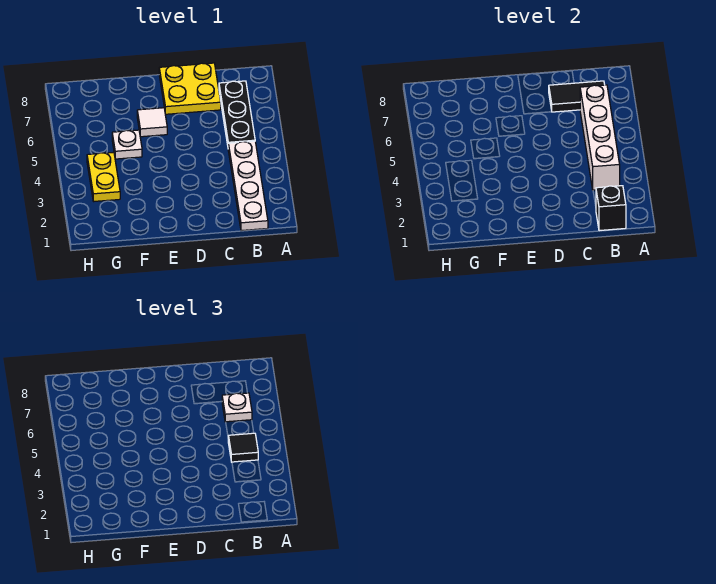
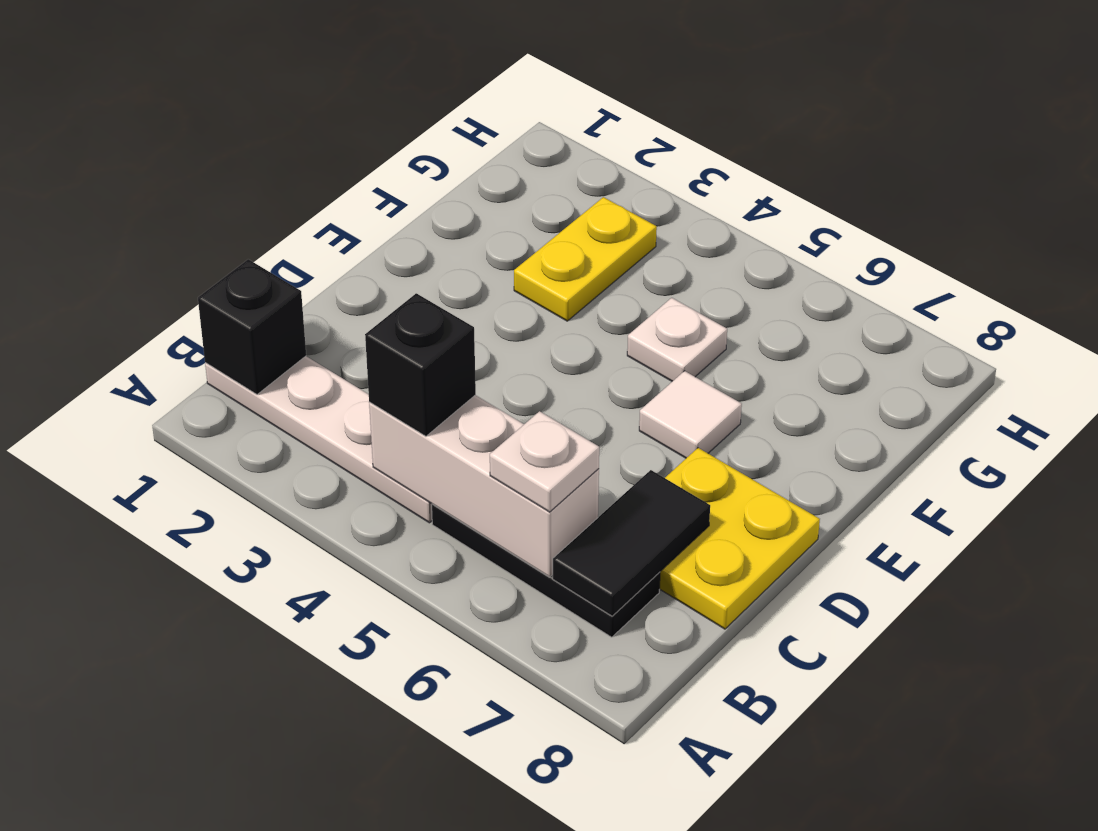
white 1x4 brick [580,85,620,190] -> white 1x3 brick [369,395,599,577]
black 1x1 tile [228,433,258,462] -> black 1x1 brick [365,293,476,436]
yellow 1x2 plate [87,152,120,201] -> yellow 1x2 plate turned to [514,197,657,321]

